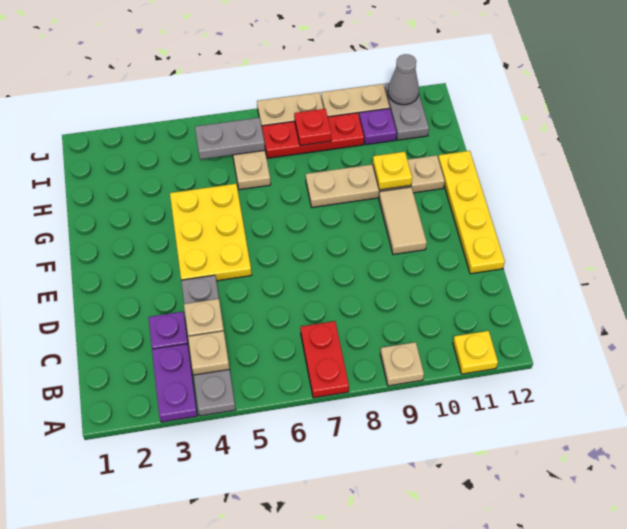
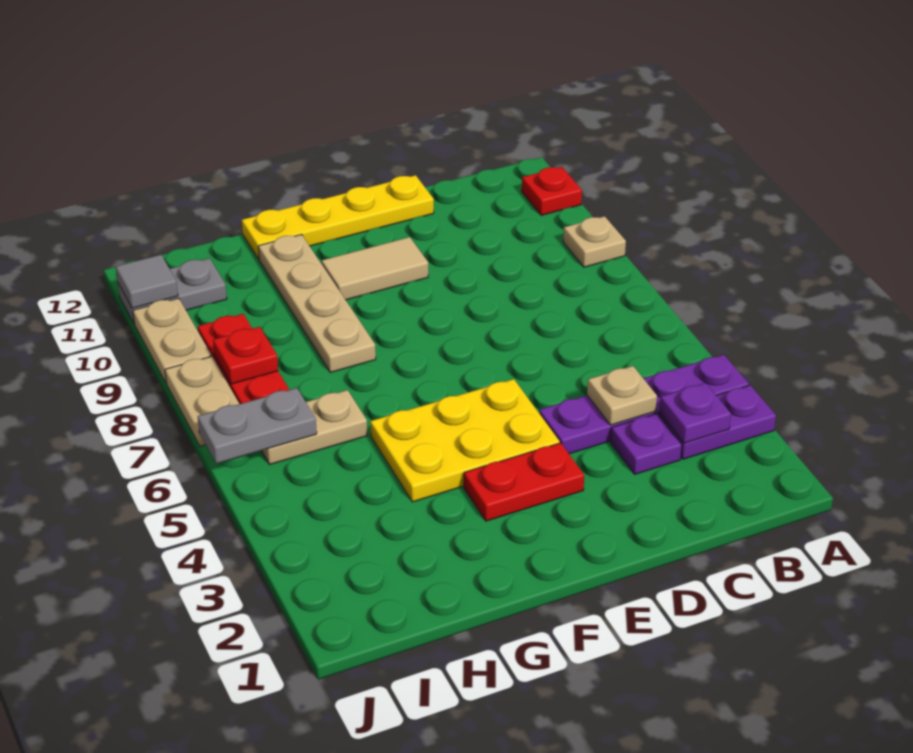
grey 1x4 plate [181,275,236,416] -> purple 1x4 plate [539,355,749,454]
red 1x2 plate [301,321,349,398] -> red 1x2 plate moved to [464,443,584,521]
yellow 1x1 plate [453,331,498,374] -> red 1x1 plate [522,167,582,215]
tan 1x1 plate [188,331,229,375] -> none
yellow 1x1 plate [373,152,412,190] -> none
grey 1x2 plate [195,118,265,159] -> grey 1x2 plate turned to [198,388,317,463]
purple 1x1 plate [359,108,397,145] -> purple 1x1 plate moved to [659,383,731,443]
grey 1x1 cone [388,54,419,105] -> grey 1x1 tile [116,255,178,308]

